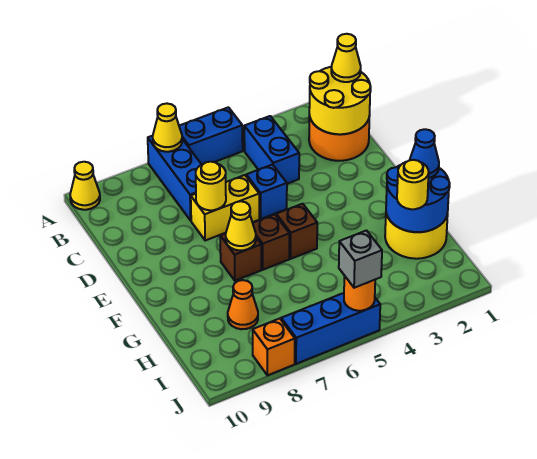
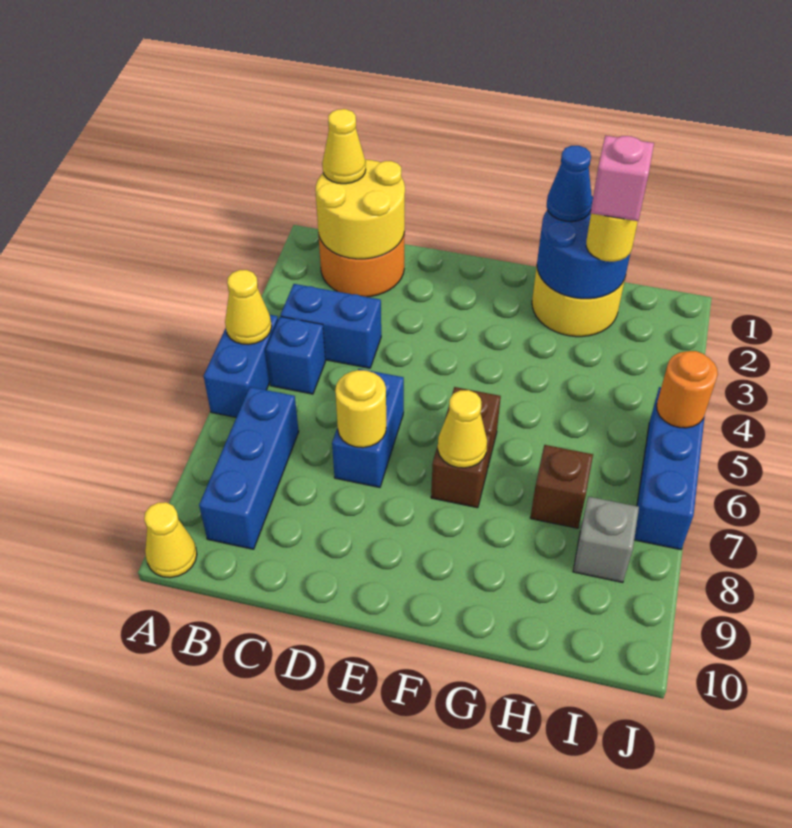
blue 1x3 brick [148,136,202,220] -> blue 1x3 brick turned to [199,387,299,549]
yellow 1x1 cone [153,104,182,152] -> yellow 1x1 cone moved to [225,270,272,345]
blue 1x1 brick [246,165,287,219] -> blue 1x1 brick moved to [266,317,325,394]
yellow 1x2 brick [191,175,259,241] -> blue 1x2 brick [332,369,404,487]
brown 1x1 brick [276,204,317,259] -> brown 1x1 brick moved to [530,445,593,528]
none -> pink 1x1 brick [591,136,654,221]
orange 1x1 cone [228,280,258,329] -> none
grey 1x1 brick [339,231,382,288] -> grey 1x1 brick moved to [573,497,639,583]
orange 1x1 brick [253,319,295,375] -> none

